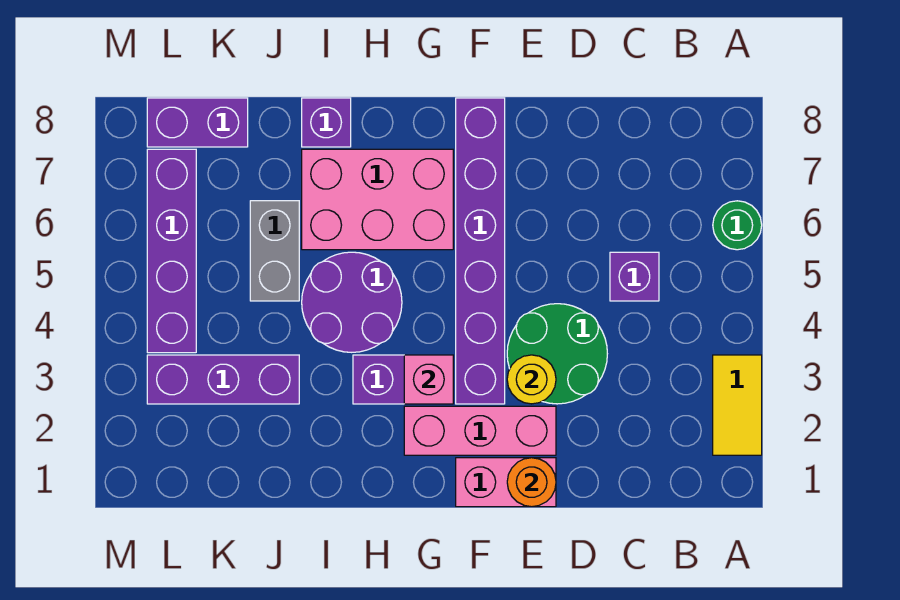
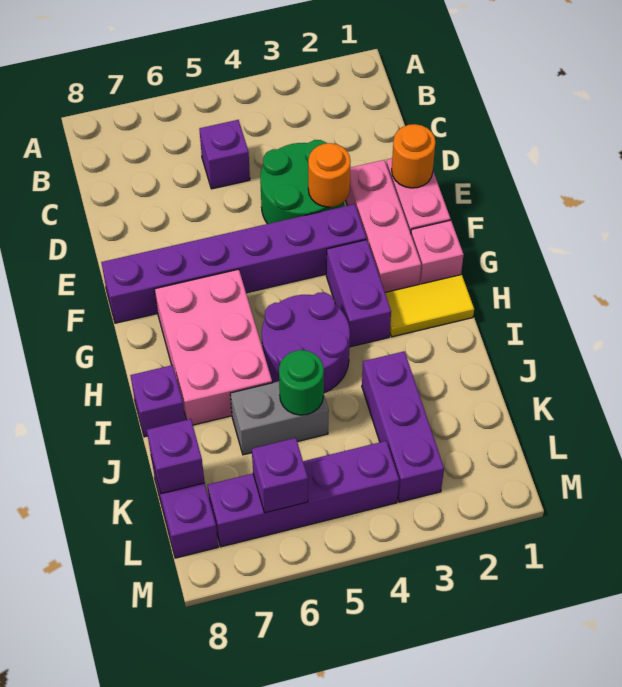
yellow 1x2 tile [713,355,762,455] -> yellow 1x2 tile moved to [385,275,474,337]
green 1x1 round brick [713,201,762,250] -> green 1x1 round brick moved to [279,350,324,415]
yellow 1x1 round brick [507,355,556,404] -> orange 1x1 round brick [308,143,351,207]
pink 1x1 brick [404,355,453,404] -> pink 1x1 brick moved to [411,220,464,284]
none -> purple 1x1 brick [147,419,205,494]
none -> purple 1x1 brick [252,438,308,513]

